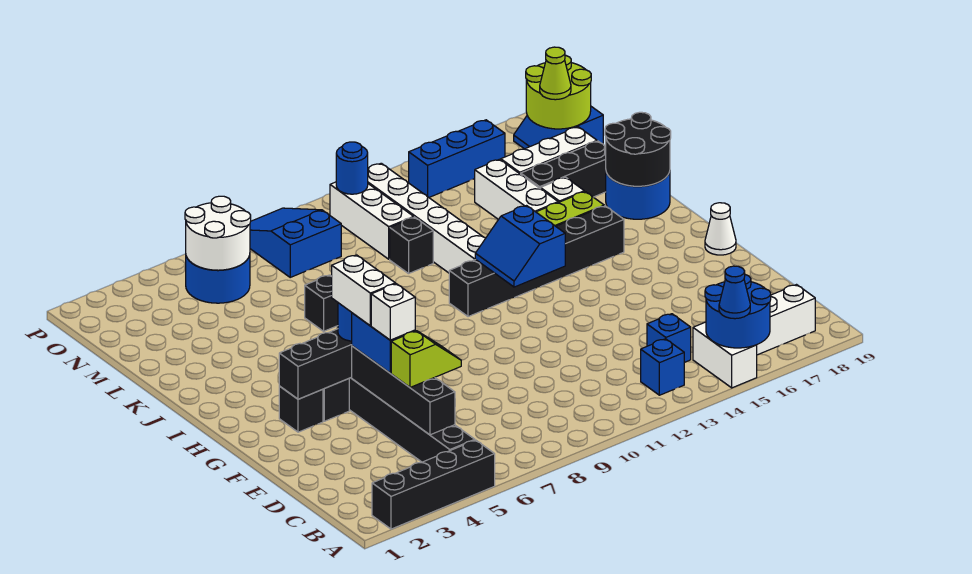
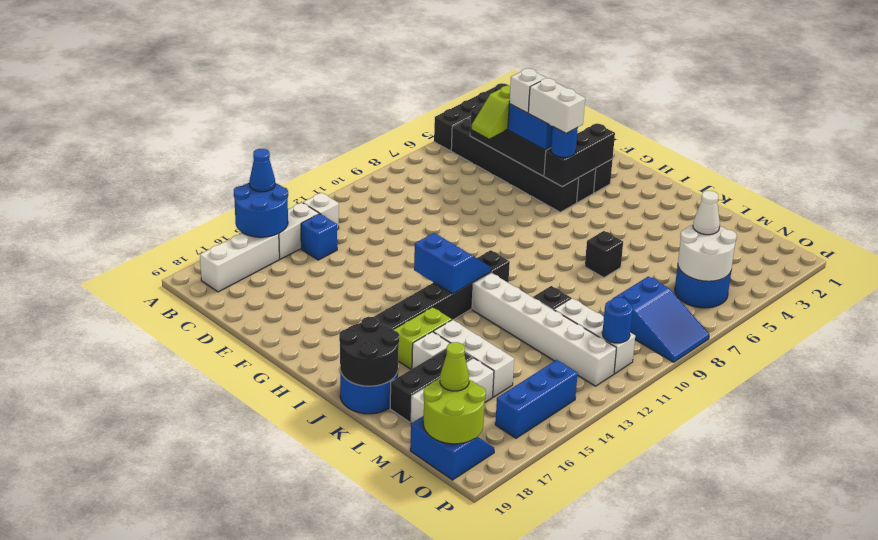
white 1x2 brick [693,322,757,388] -> white 1x2 brick turned to [279,203,319,259]
blue 1x1 brick [641,339,684,395] -> white 1x1 brick [303,193,339,229]
white 1x1 cone [705,203,736,255] -> white 1x1 cone moved to [693,191,720,235]

